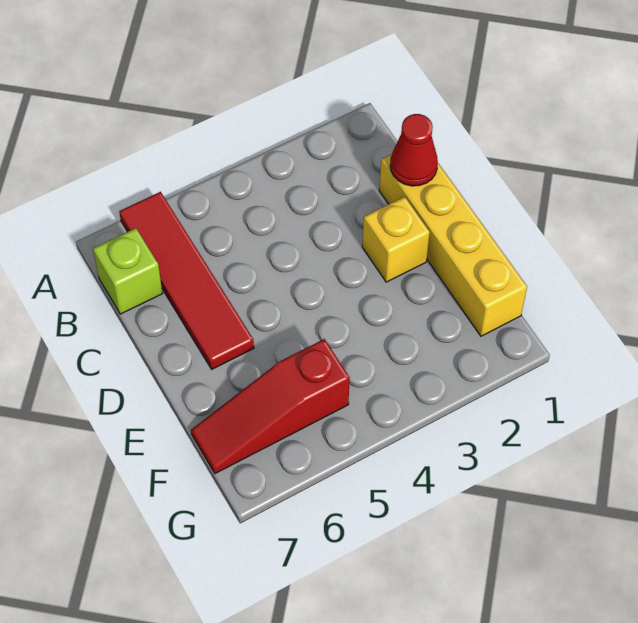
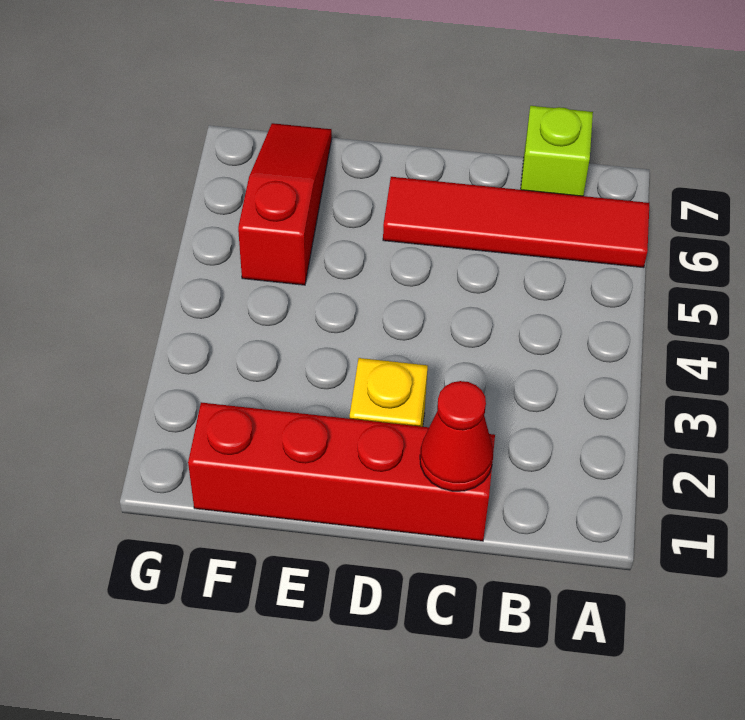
yellow 1x4 brick [379,154,527,336] -> red 1x4 brick [188,402,495,541]

